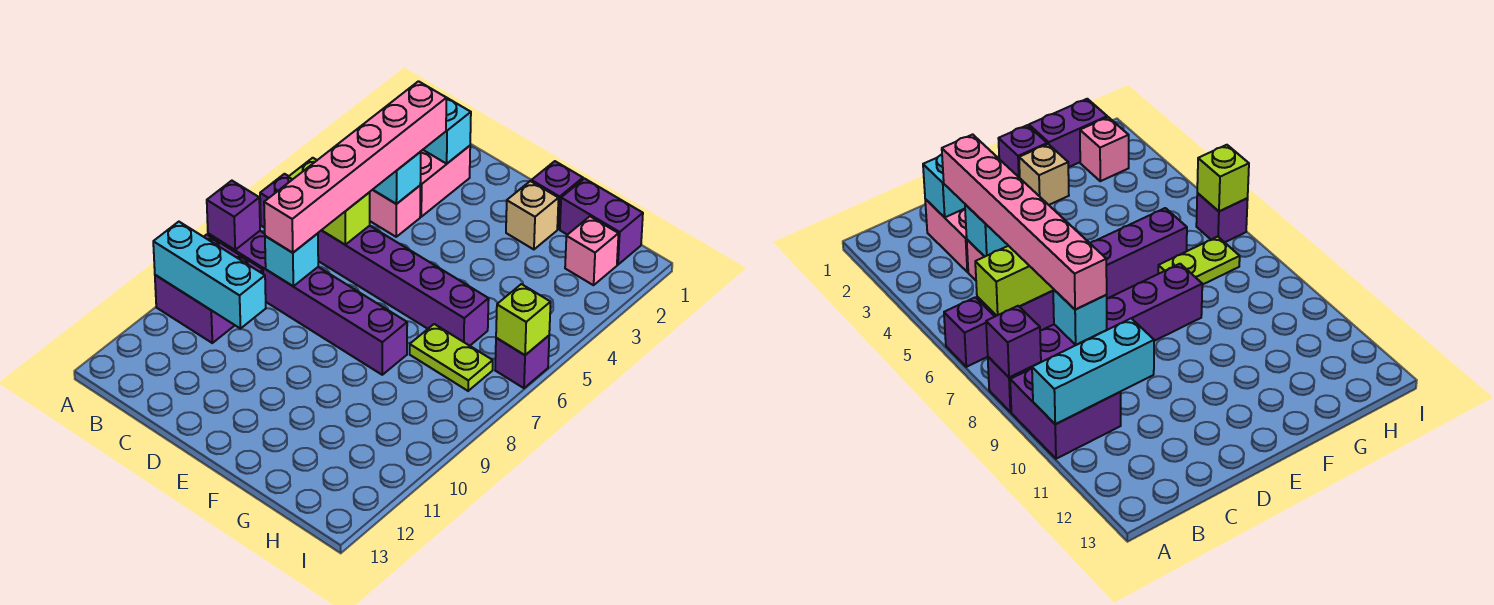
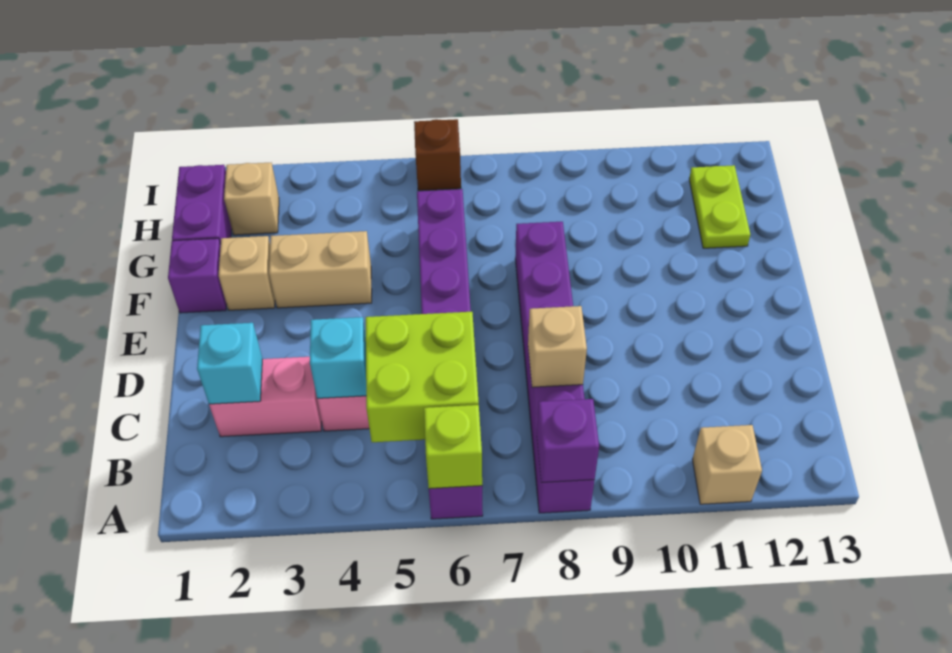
purple 2x2 brick [155,235,263,343] -> none
cyan 1x3 brick [153,222,266,329] -> none
none -> tan 1x1 brick [692,425,762,504]
lime 1x2 brick [288,158,370,245] -> lime 2x2 brick [366,312,479,442]
pink 1x6 brick [264,81,446,253] -> none
cyan 1x1 brick [265,233,318,286] -> tan 1x1 brick [528,306,587,387]
none -> tan 1x2 brick [269,231,372,308]
lime 1x2 plate [410,324,493,391] -> lime 1x2 plate moved to [689,165,750,248]
pink 1x1 brick [565,217,619,285] -> tan 1x1 brick [224,163,279,235]
purple 1x1 brick [495,336,549,388] -> brown 1x1 brick [414,119,461,191]
lime 1x1 brick [496,284,551,355] -> lime 1x1 brick moved to [424,405,482,489]

